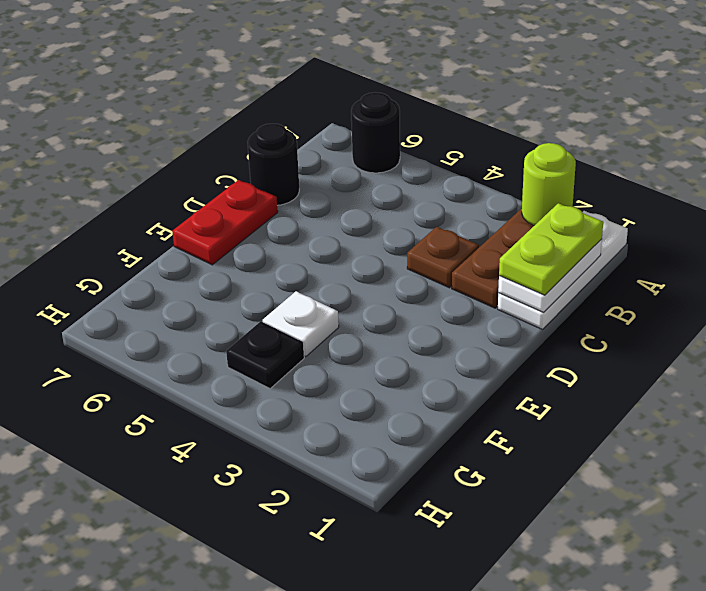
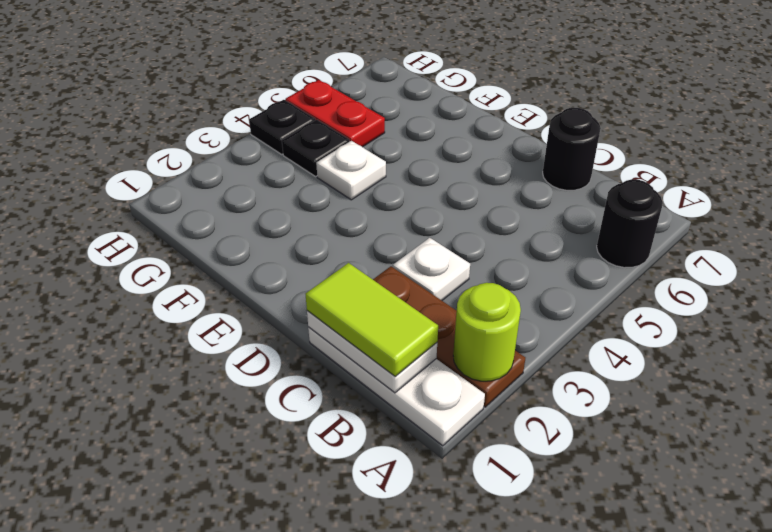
lime 1x2 plate [499,203,603,295] -> lime 1x2 tile [306,263,438,377]
brown 1x1 plate [407,227,479,288] -> white 1x1 plate [393,238,470,300]
red 1x2 plate [172,180,278,265] -> red 1x2 plate moved to [286,80,385,147]
none -> black 1x1 plate [249,100,315,154]

